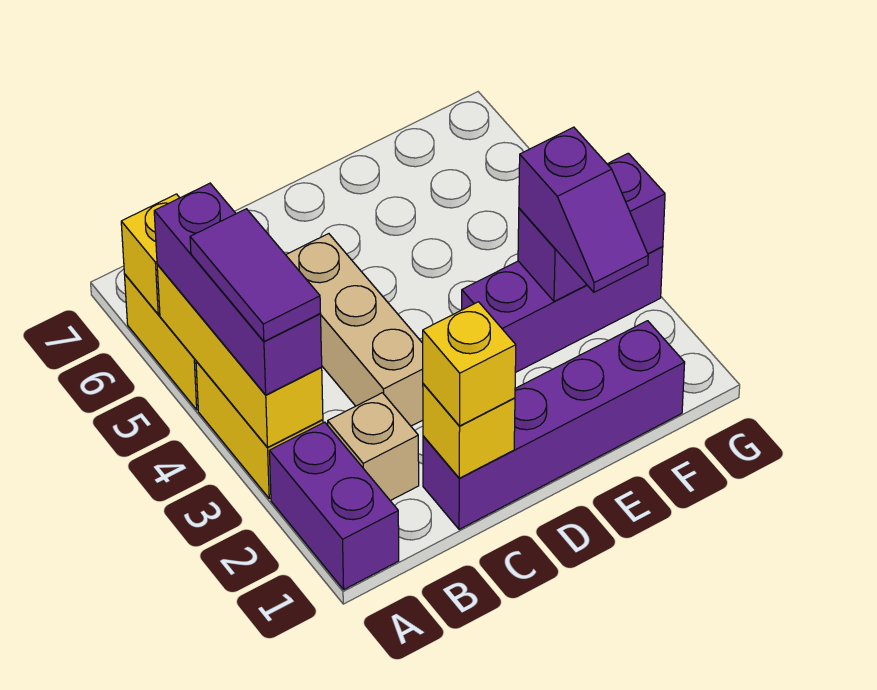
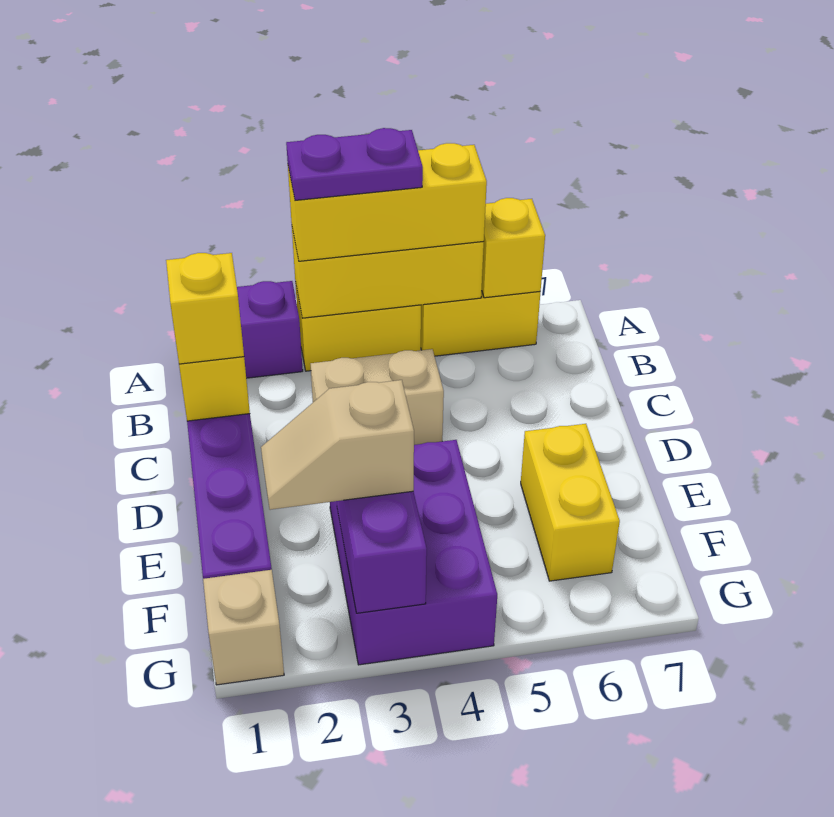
purple 1x3 brick [154,183,322,395] -> yellow 1x3 brick [288,143,487,261]
purple 1x2 tile [190,209,320,341] -> purple 1x2 plate [286,128,423,200]
tan 1x1 brick [328,393,419,501] -> tan 1x1 brick moved to [203,570,284,685]
tan 1x3 brick [286,234,423,426] -> tan 1x2 brick [311,349,444,445]
purple 1x3 brick [462,247,663,373] -> purple 2x3 brick [330,440,497,665]
none -> yellow 1x2 brick [521,424,620,581]
purple 1x2 slope [519,127,648,292] -> tan 1x2 slope [261,380,414,510]

